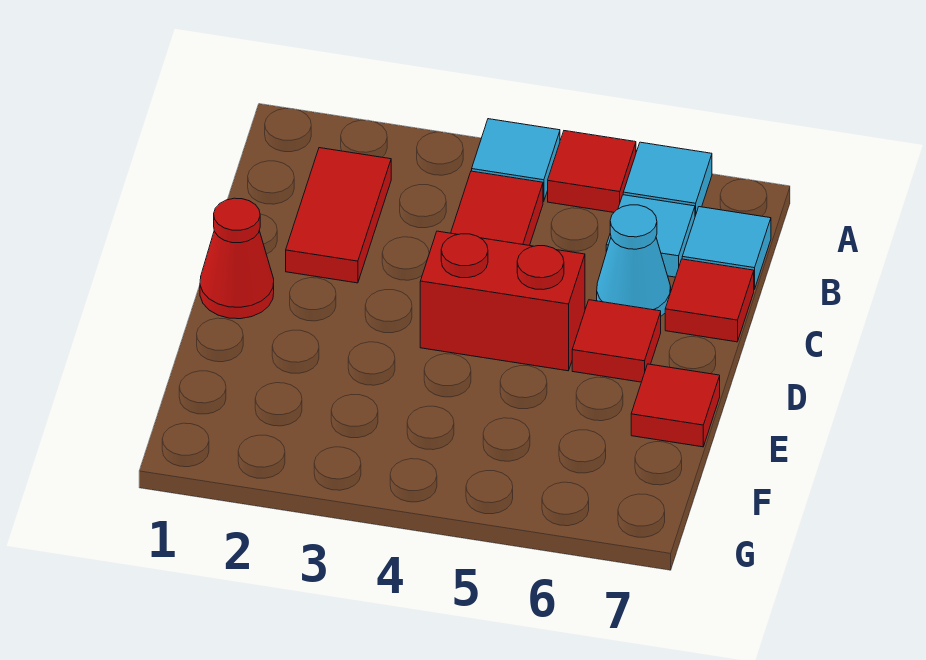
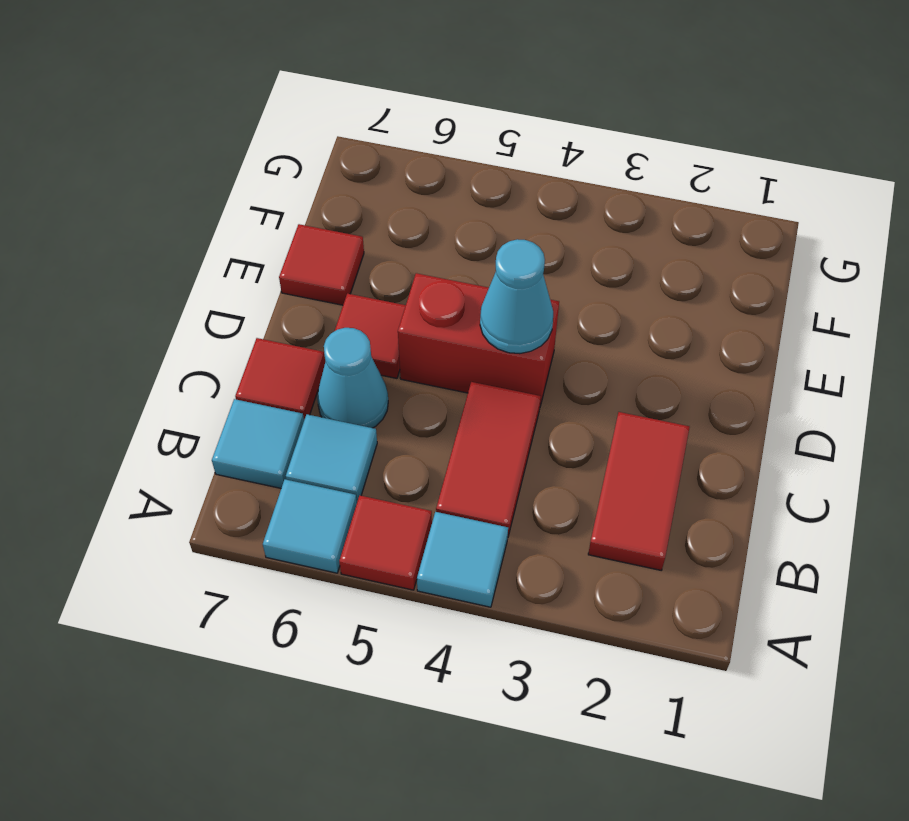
red 1x1 cone [200,198,274,319] -> none
none -> cyan 1x1 cone [480,239,553,354]

